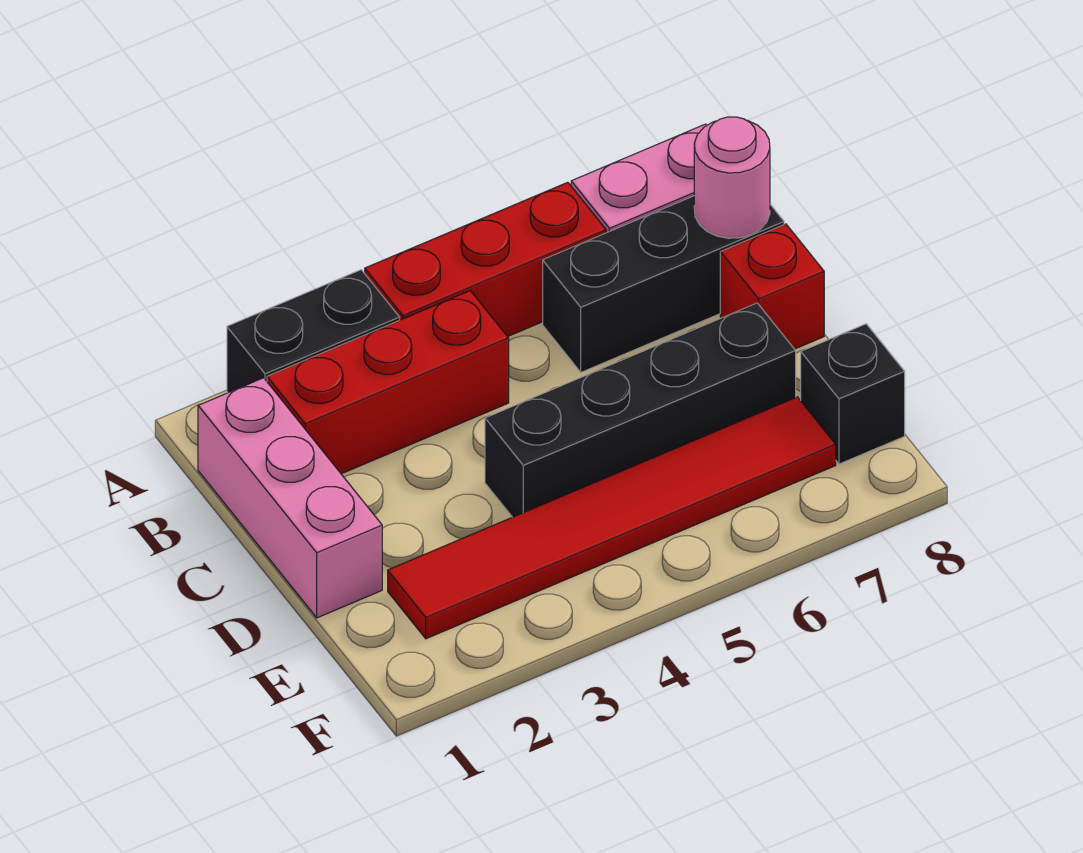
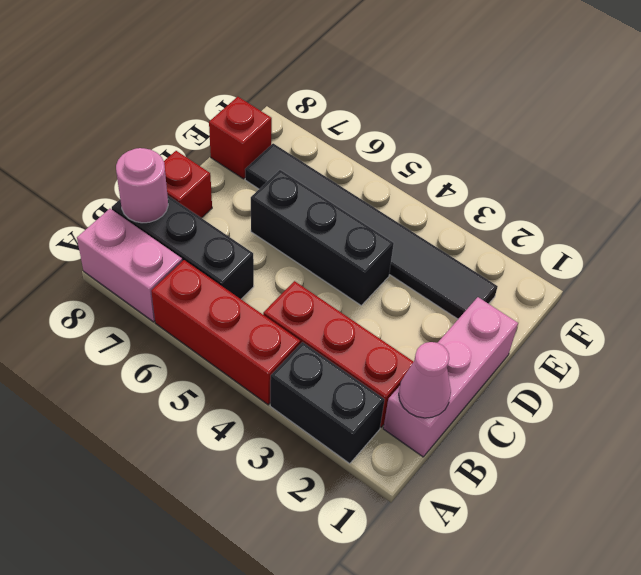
none -> pink 1x1 cone [399,342,451,418]
black 1x4 brick [485,303,796,517] -> black 1x3 brick [251,170,394,305]
red 1x6 tile [388,397,836,639] -> black 1x6 tile [245,143,498,319]
black 1x1 brick [801,324,905,464] -> red 1x1 brick [209,97,272,179]

